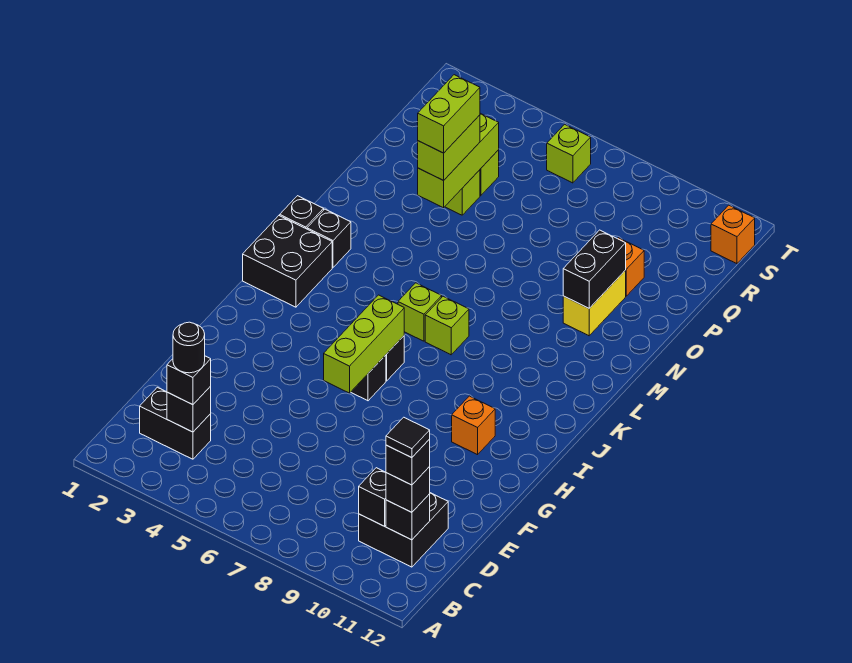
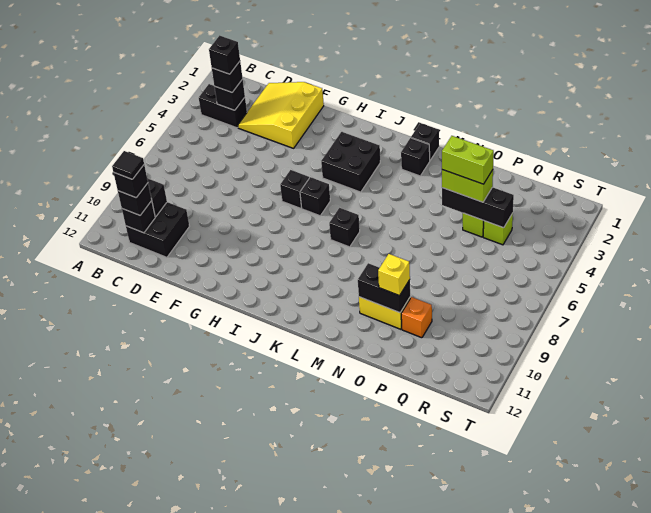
black 1x2 brick [140,387,211,459] -> black 1x2 brick turned to [199,84,247,128]
black 1x1 round brick [173,322,205,373] -> black 1x1 brick [209,36,240,74]
none -> yellow 3x3 slope [238,82,324,148]
lime 1x3 brick [324,295,404,393] -> none
orange 1x1 brick [452,396,495,455] -> none
black 2x2 brick [243,216,332,307] -> black 2x2 brick moved to [321,132,380,192]
lime 1x1 brick [398,283,442,341] -> none
lime 1x1 brick [425,296,469,355] -> black 1x1 brick [329,208,360,247]
lime 1x3 brick [418,113,499,208] -> black 1x3 brick [442,187,514,228]
none -> yellow 1x1 brick [378,254,410,296]
lime 1x1 brick [547,124,591,183] -> none
orange 1x1 brick [711,205,755,264] -> none

